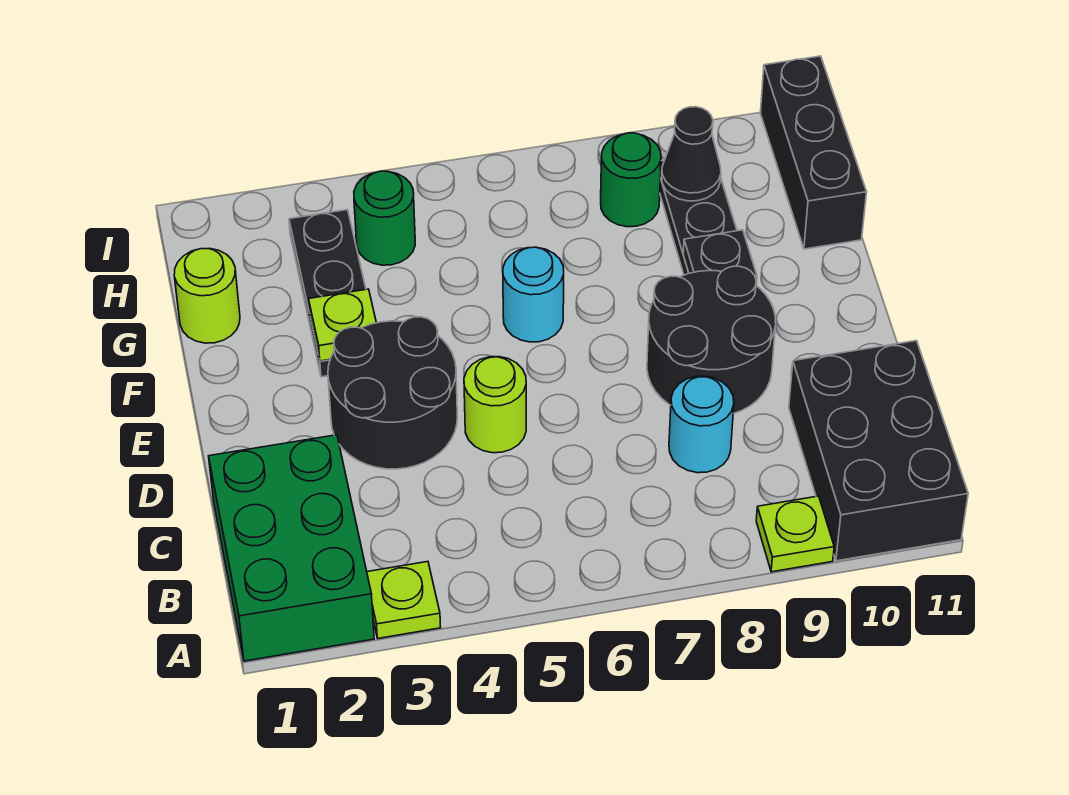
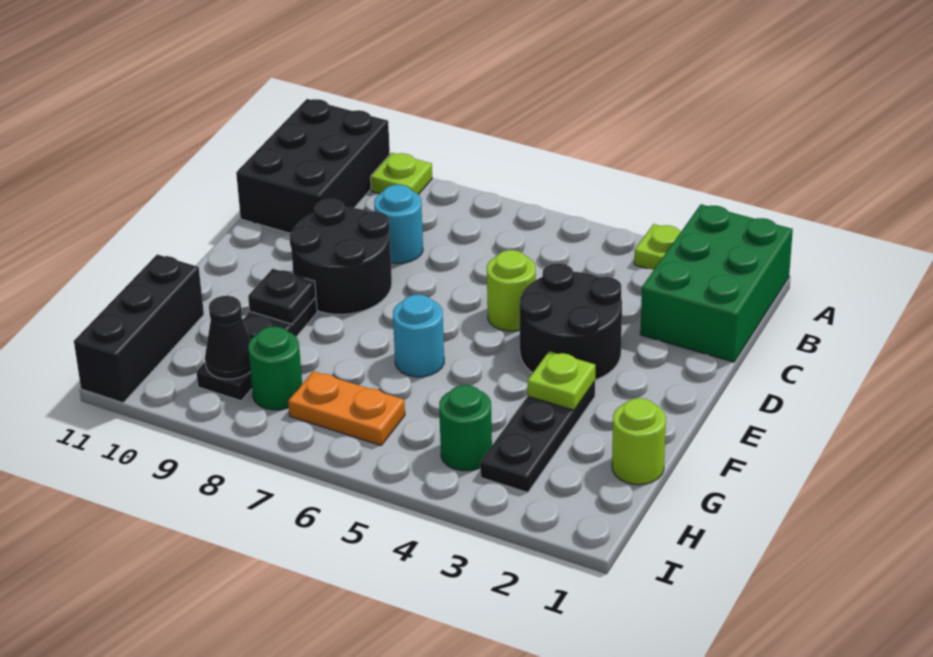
none -> orange 1x2 plate [288,371,405,445]

